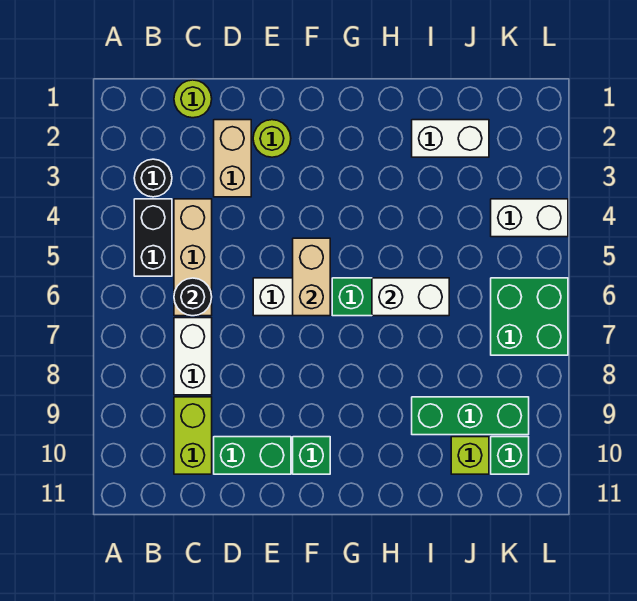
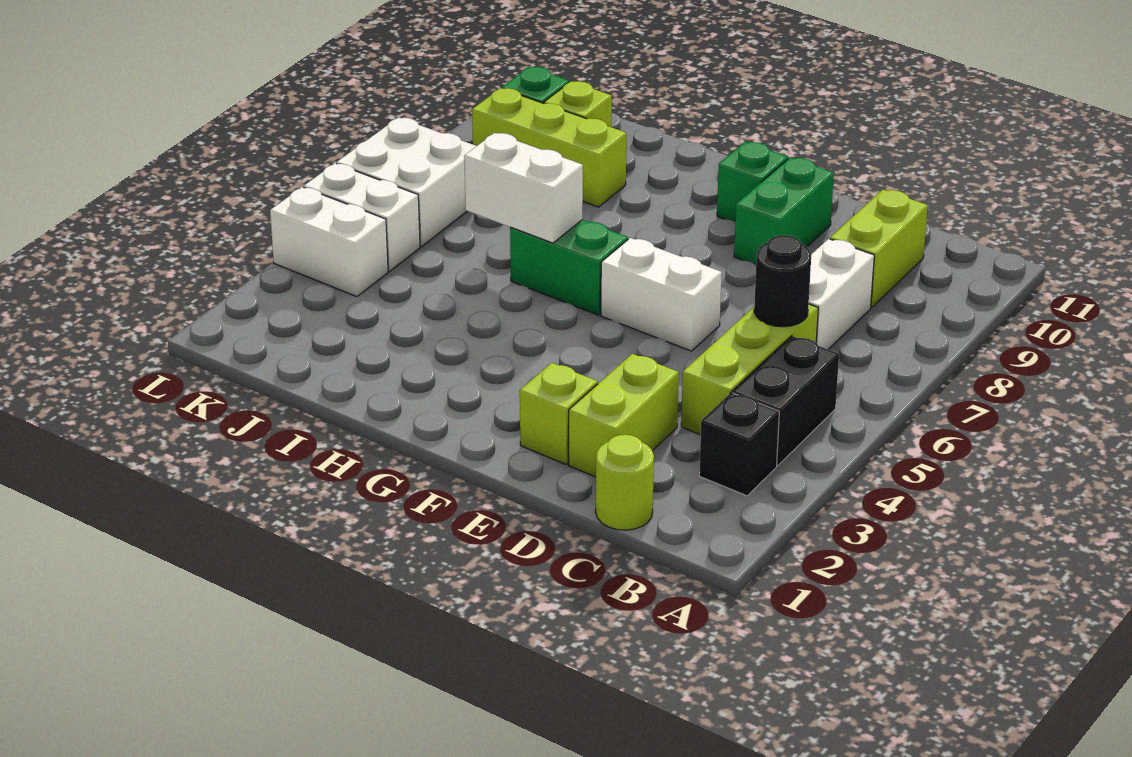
black 1x1 round brick [134,159,172,197] -> black 1x1 brick [699,393,779,496]
tan 1x3 brick [174,199,212,316] -> lime 1x3 brick [681,304,818,435]
tan 1x2 brick [214,120,251,197] -> lime 1x2 brick [569,354,679,477]
green 1x2 brick [214,437,291,474] -> green 1x2 brick turned to [734,157,834,265]
lime 1x1 round brick [253,120,291,157] -> lime 1x1 brick [520,363,598,464]
tan 1x2 brick [293,238,330,316] -> none
white 1x2 brick [412,120,489,157] -> white 1x2 brick moved to [304,163,420,271]
green 1x3 brick [412,397,529,435] -> lime 1x3 brick [472,88,626,207]
green 2x2 brick [491,278,568,355] -> white 2x2 brick [337,118,476,247]

